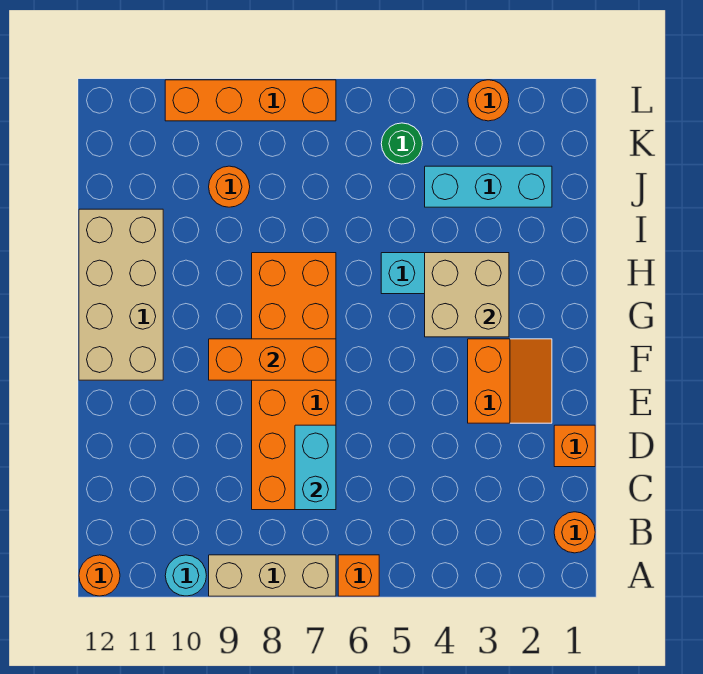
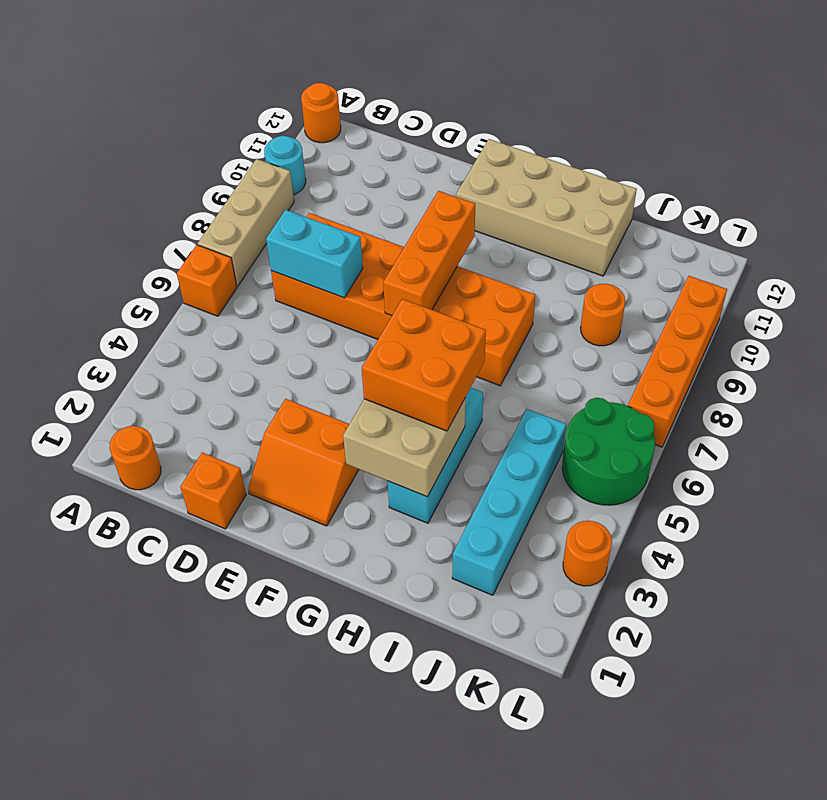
none -> orange 2x2 brick [362,299,486,431]
cyan 1x3 brick [425,166,552,207] -> cyan 1x4 brick [452,409,566,595]
green 1x1 round brick [381,123,422,164] -> green 2x2 round brick [562,398,655,505]

